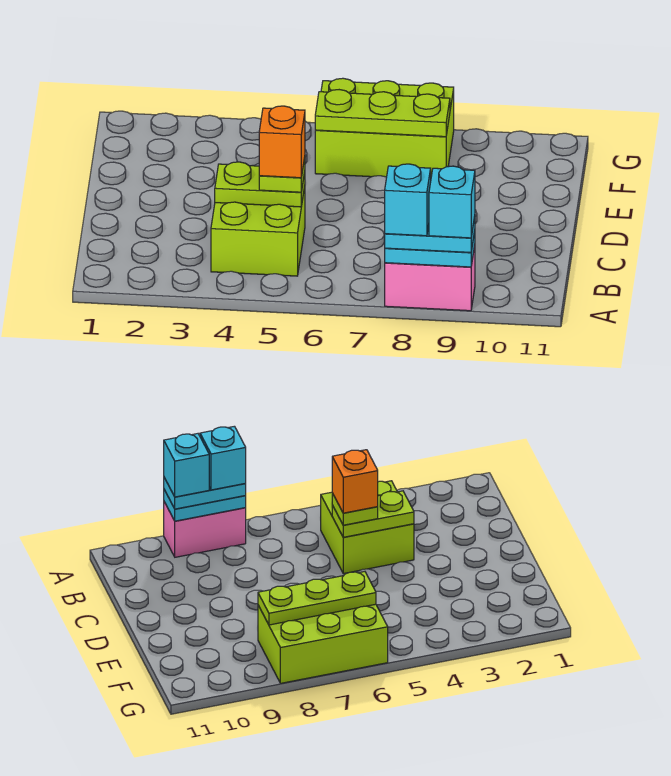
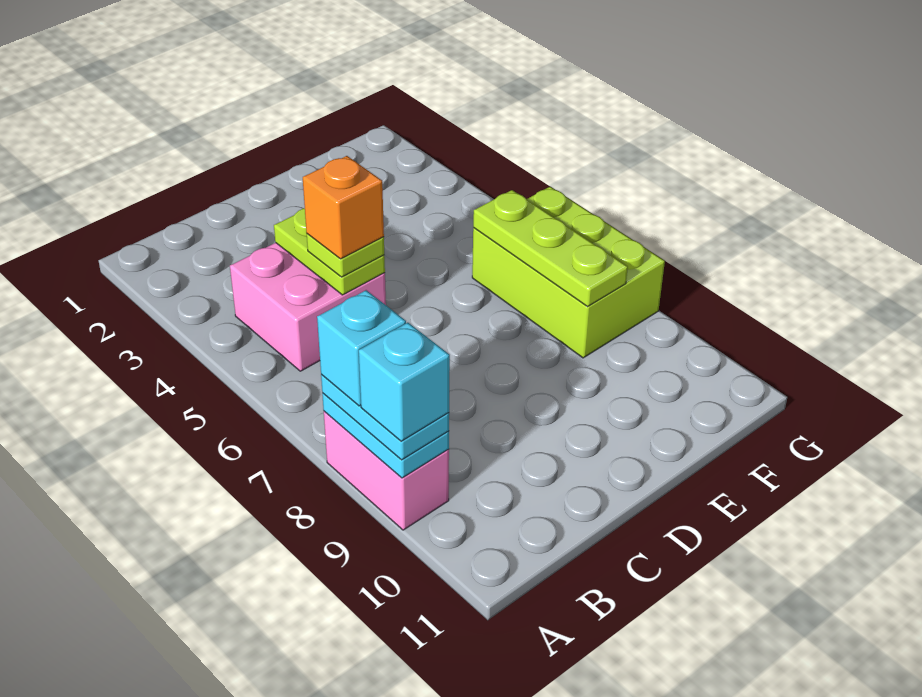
lime 2x2 brick [211,187,305,276] -> pink 2x2 brick [230,243,386,371]

